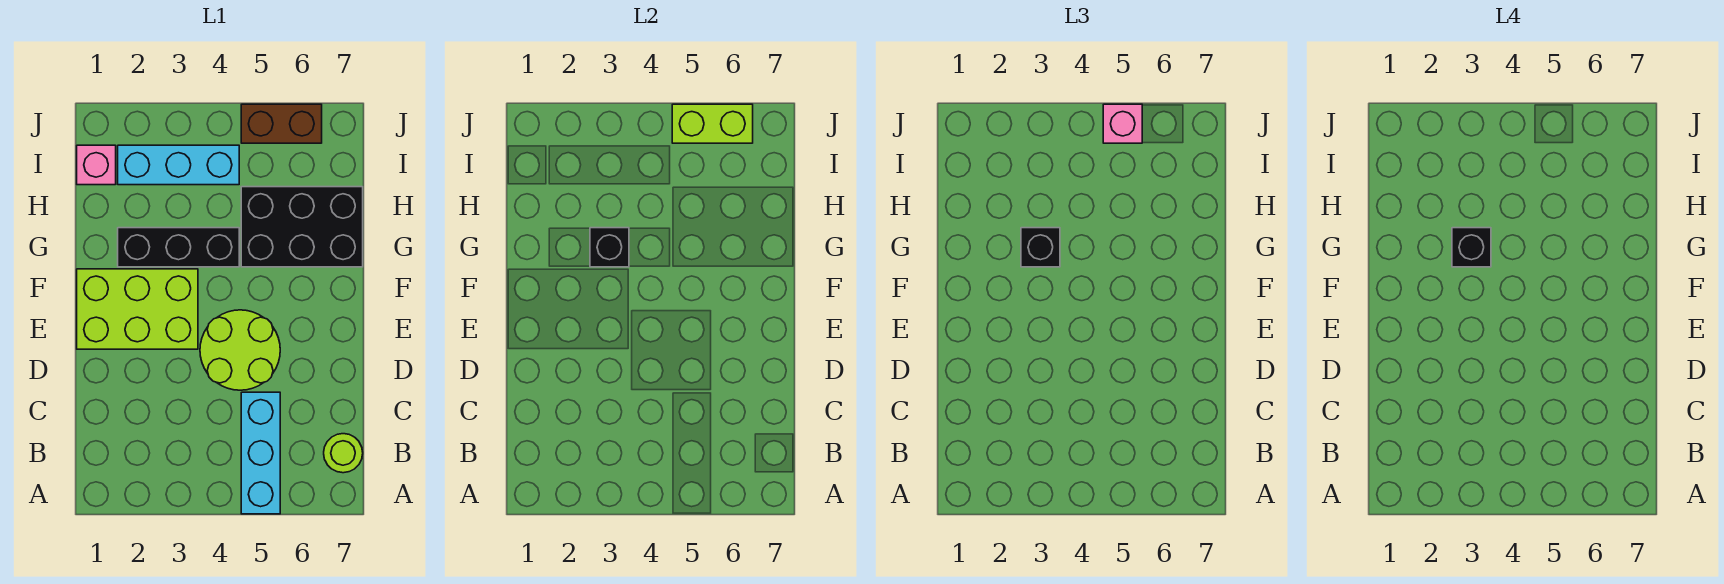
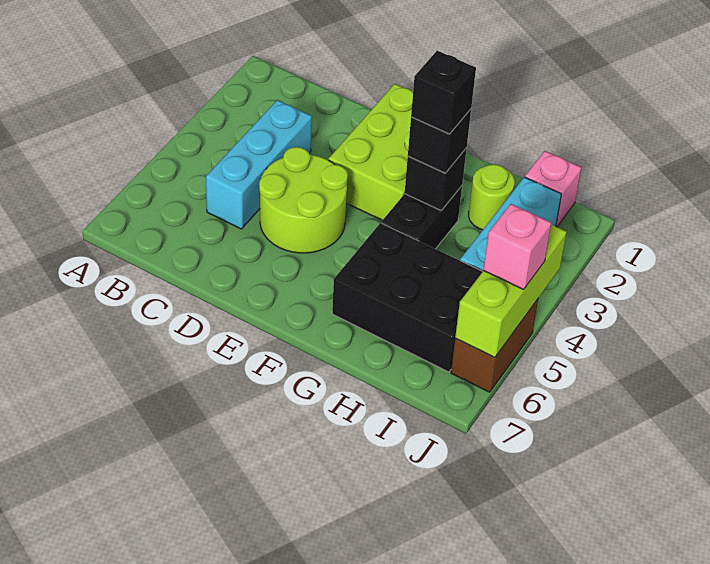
cyan 1x3 brick [241,392,280,514] -> cyan 1x3 brick turned to [206,100,312,229]
lime 1x1 round brick [324,434,363,473] -> lime 1x1 round brick moved to [469,164,515,230]
black 1x3 brick [118,228,239,267] -> black 1x2 brick [381,186,462,249]
black 2x3 brick [241,187,363,267] -> black 2x3 brick turned to [332,223,483,372]
lime 1x2 brick [672,104,753,143] -> lime 1x3 brick [455,224,567,357]

